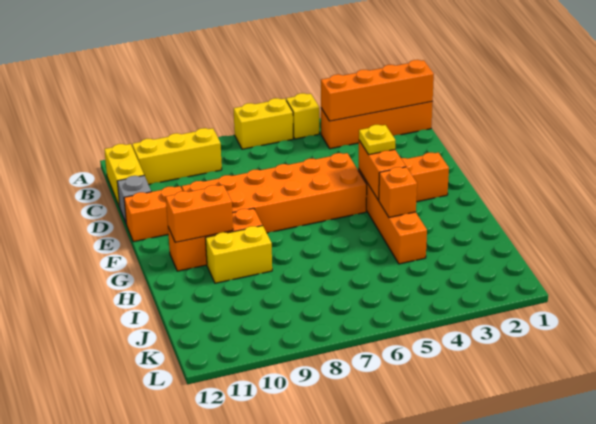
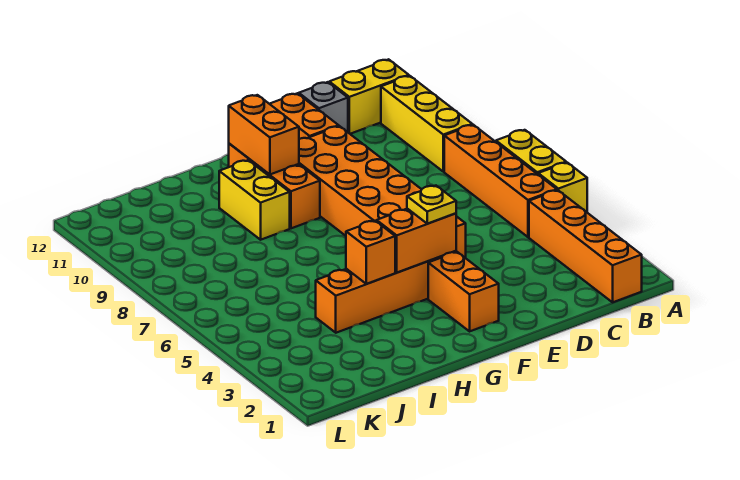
orange 1x4 brick [321,60,434,121] -> orange 1x4 brick moved to [444,125,557,237]

